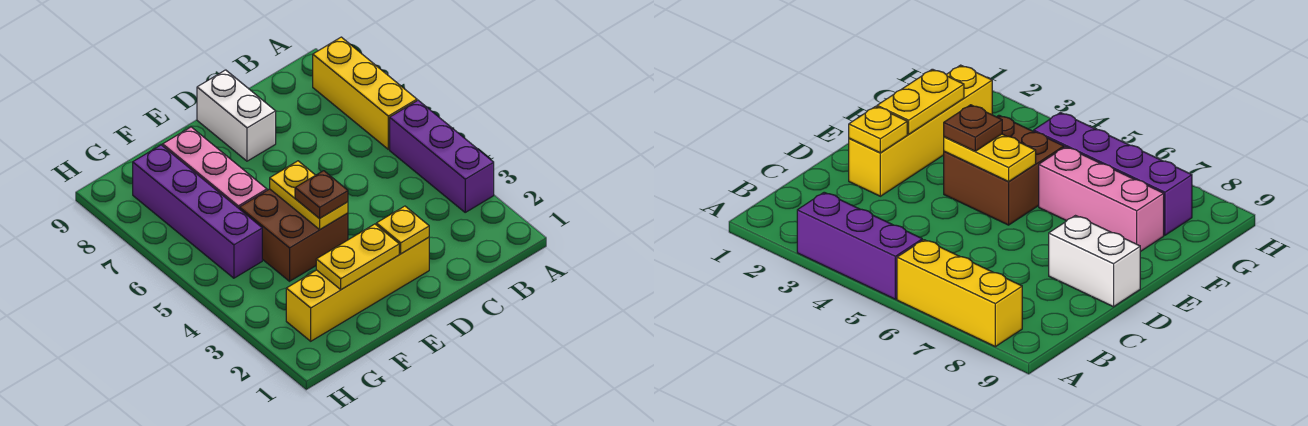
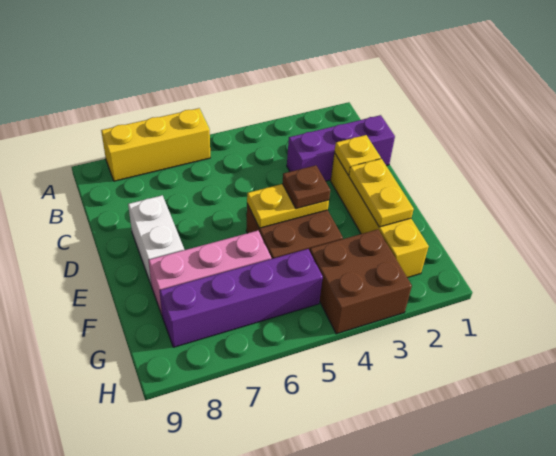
purple 1x3 brick [390,100,494,212] -> purple 1x3 brick moved to [287,115,395,181]
white 1x2 brick [197,70,276,161] -> white 1x2 brick turned to [128,195,184,284]
none -> brown 2x2 brick [310,229,412,334]

